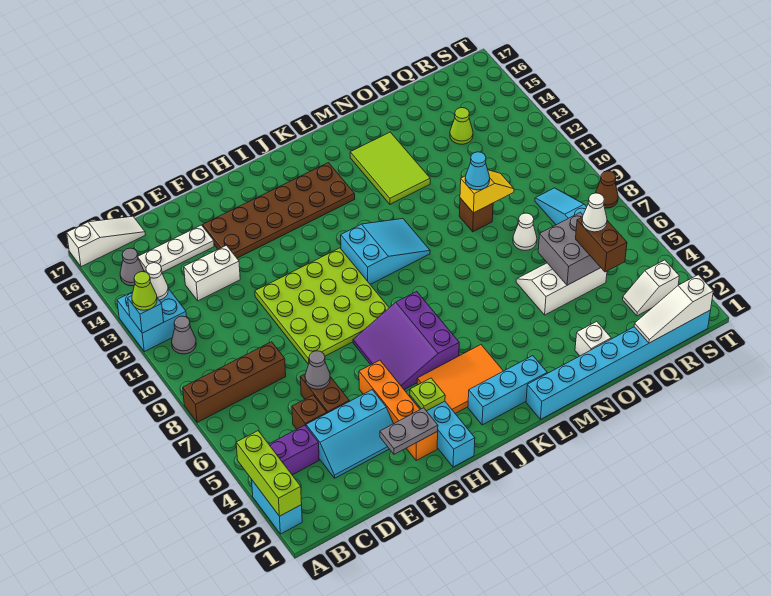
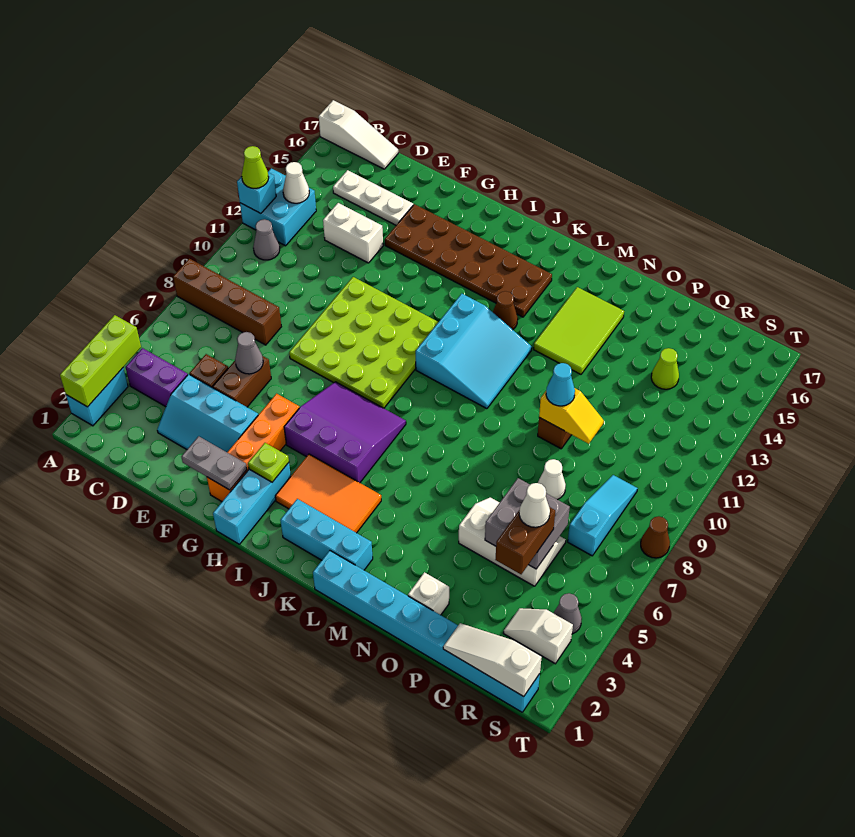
grey 1x1 cone [120,248,144,286] -> grey 1x1 cone moved to [554,593,582,634]
purple 3x3 slope [353,292,459,390] -> purple 3x3 slope turned to [284,382,406,483]
cyan 2x3 slope [341,219,430,284] -> cyan 3x3 slope [416,294,532,409]
none -> brown 1x1 cone [493,291,518,330]

